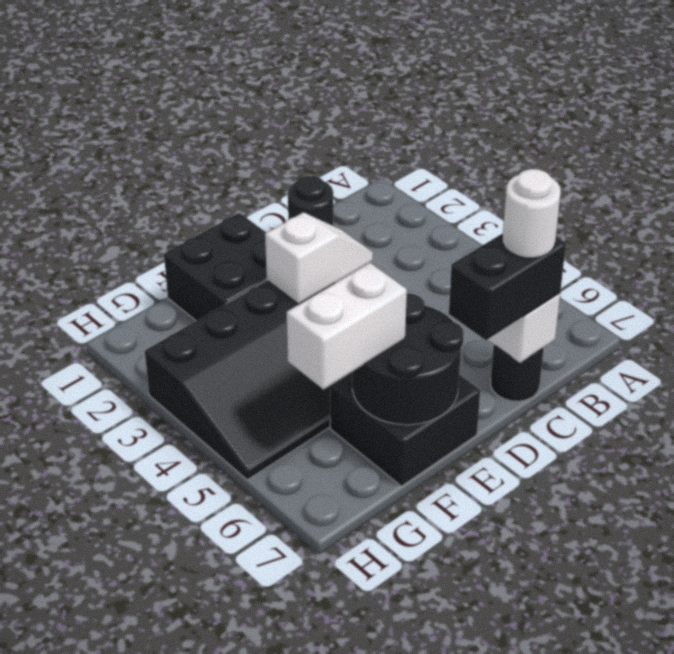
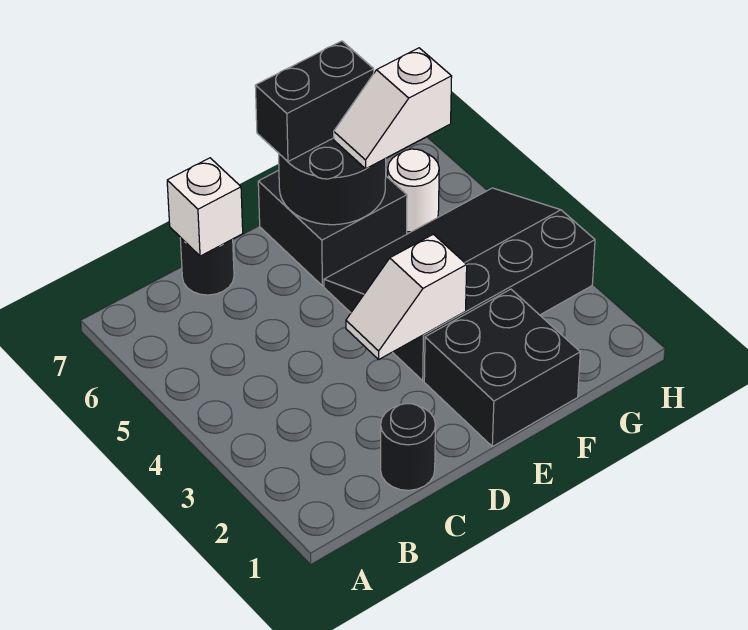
black 1x2 brick [449,233,566,340] -> black 1x2 brick moved to [255,41,374,162]
white 1x1 round brick [502,169,561,258] -> white 1x1 round brick moved to [388,149,439,232]
white 1x2 brick [287,263,407,390] -> white 1x2 slope [334,48,452,169]

